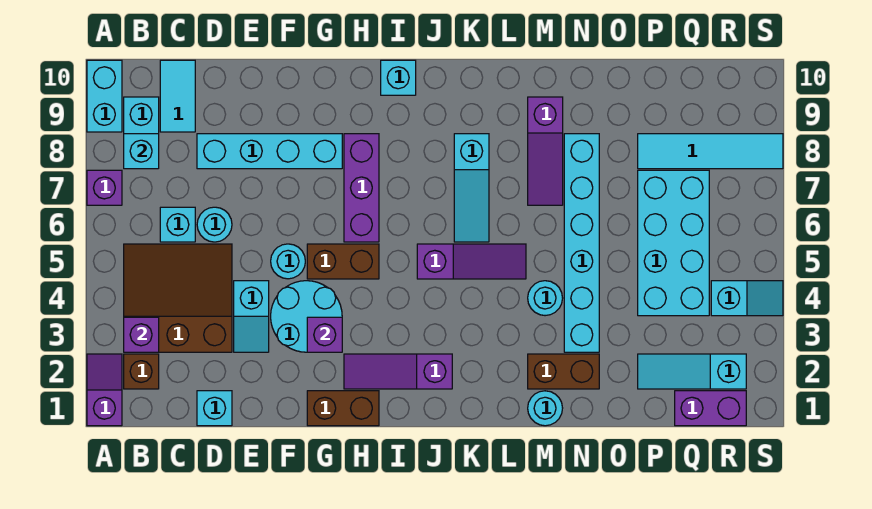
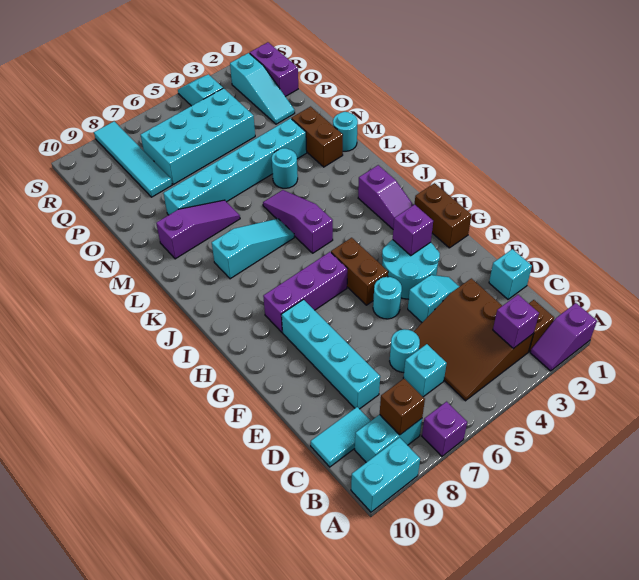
cyan 1x1 brick [124,134,159,169] -> brown 1x1 brick [380,379,425,435]
cyan 1x1 brick [381,60,416,95] -> none

